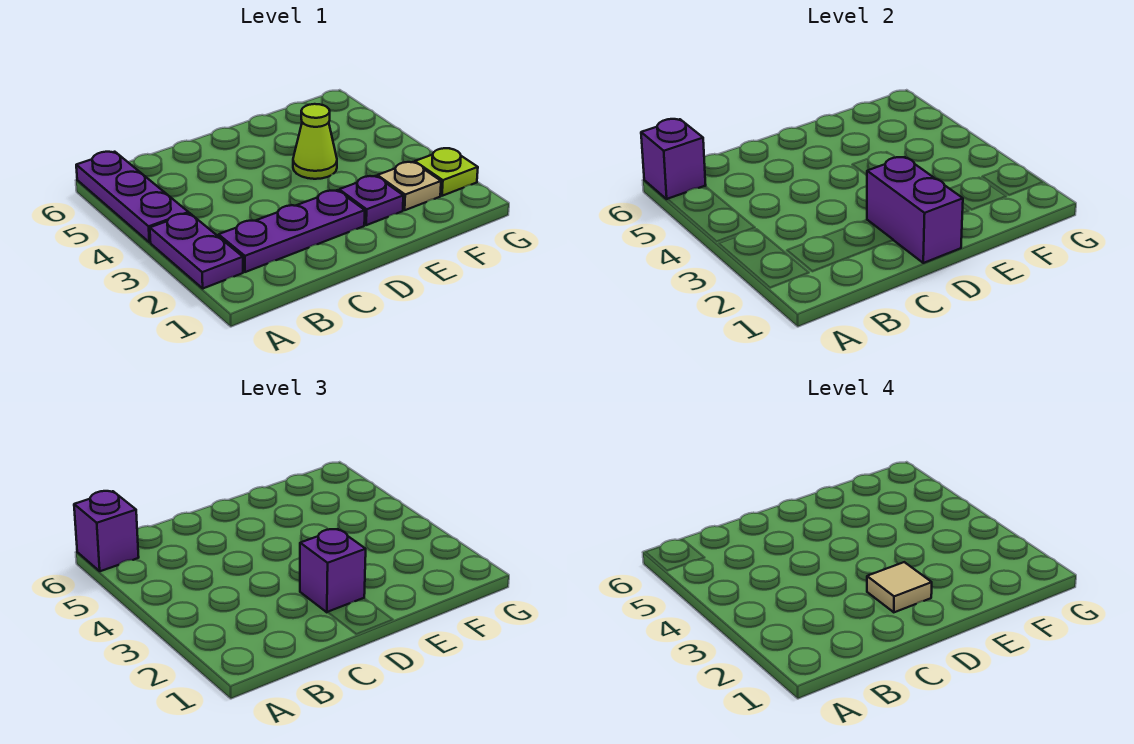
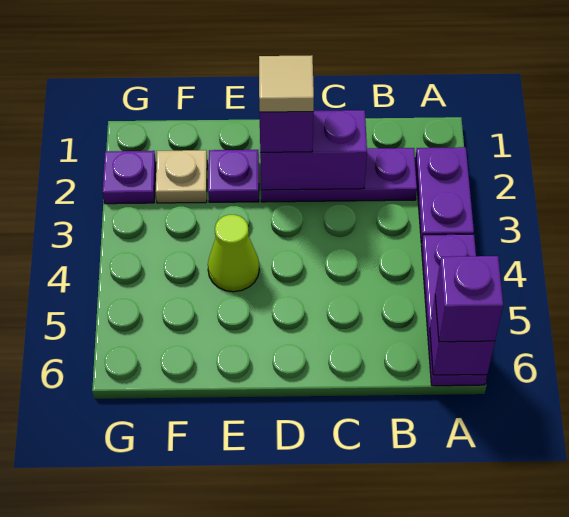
purple 1x2 brick [867,157,963,263] -> purple 1x2 brick turned to [260,110,367,190]
lime 1x1 plate [415,148,478,196] -> purple 1x1 plate [103,151,156,204]

